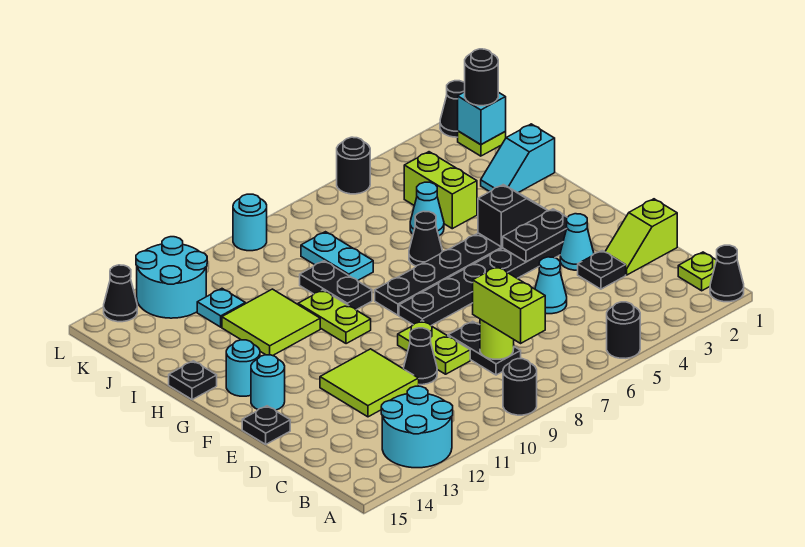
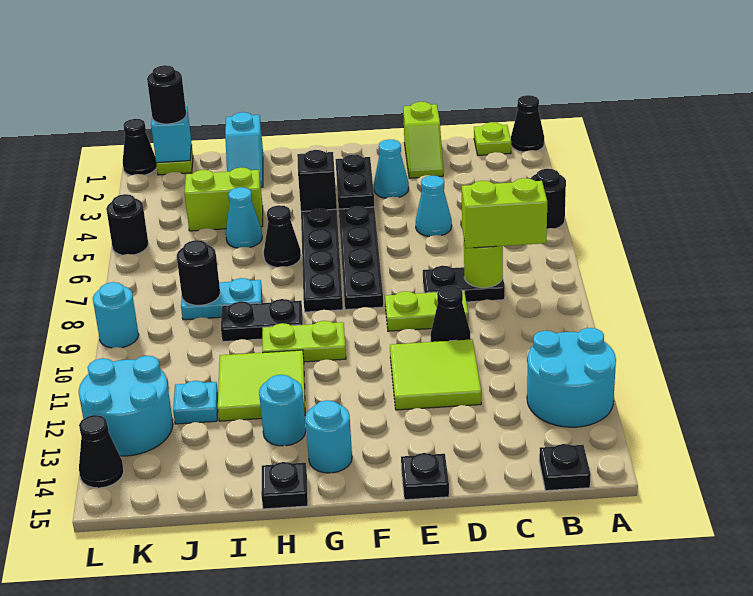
black 1x1 round brick [503,359,537,415] -> black 1x1 round brick moved to [177,240,220,305]
black 1x1 plate [578,251,626,289] -> black 1x1 plate moved to [539,444,591,491]
cyan 1x1 round brick [251,355,285,410] -> cyan 1x1 round brick moved to [259,375,306,446]

